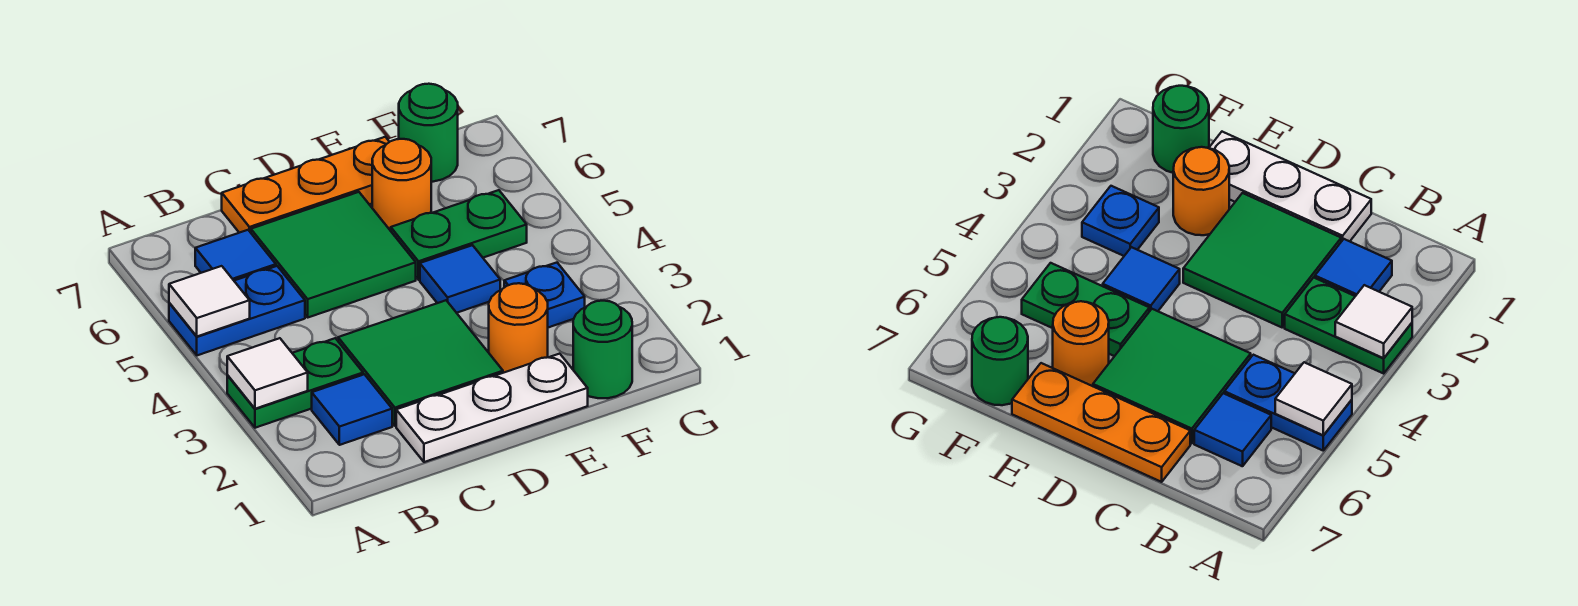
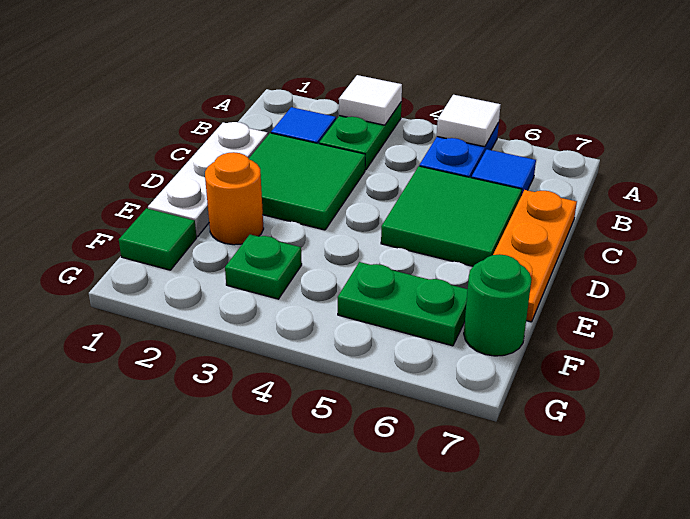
blue 1x1 tile [420,245,500,313] -> none
green 1x2 plate [391,190,527,280] -> green 1x2 plate turned to [338,262,468,346]
orange 1x1 round brick [372,139,431,231] -> none
green 1x1 round brick [573,301,632,398] -> green 1x1 tile [119,208,197,270]
blue 1x1 plate [504,263,585,328] -> green 1x1 plate [225,234,302,299]

